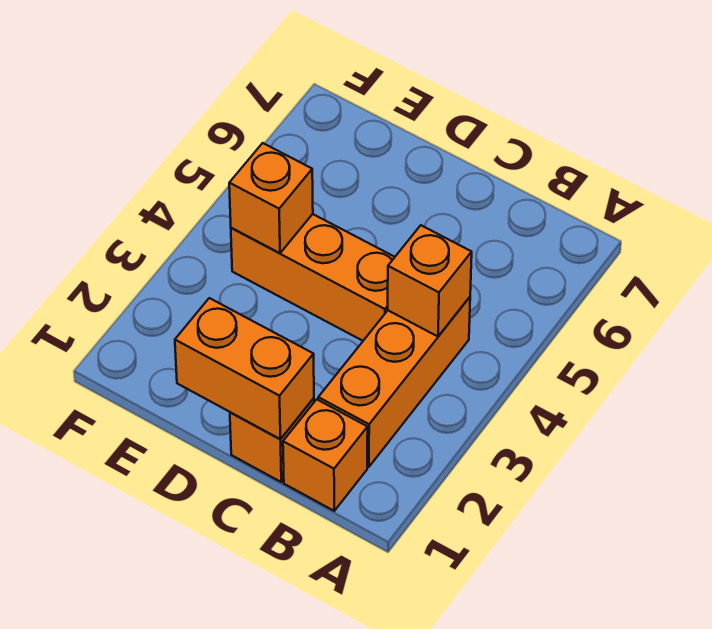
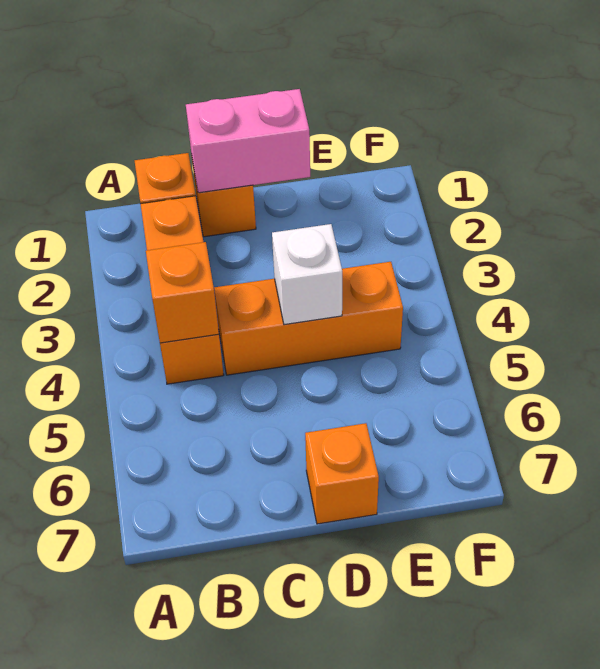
orange 1x2 brick [175,298,314,439] -> pink 1x2 brick [186,89,310,193]
none -> white 1x1 brick [272,224,342,325]
orange 1x1 brick [229,143,313,253] -> orange 1x1 brick moved to [305,423,379,524]

